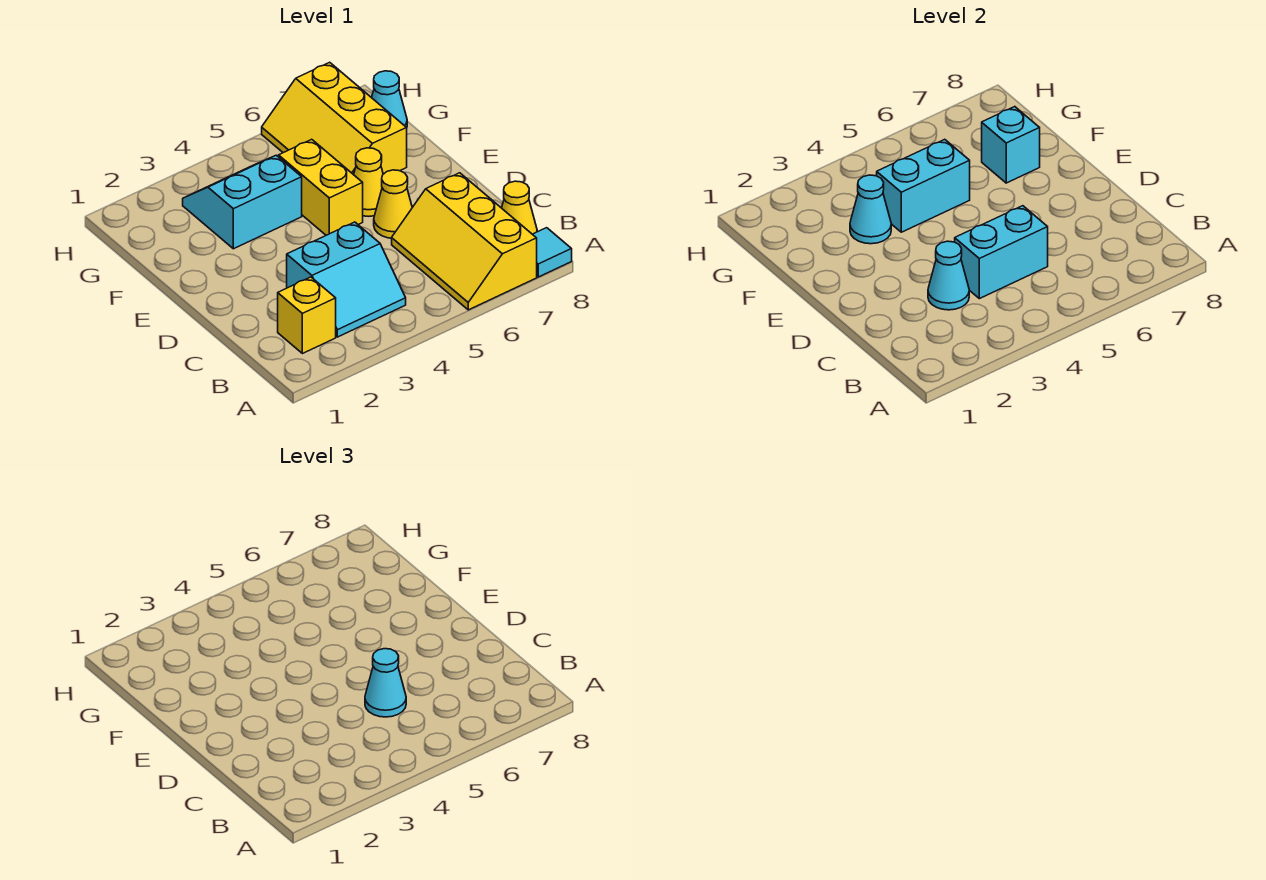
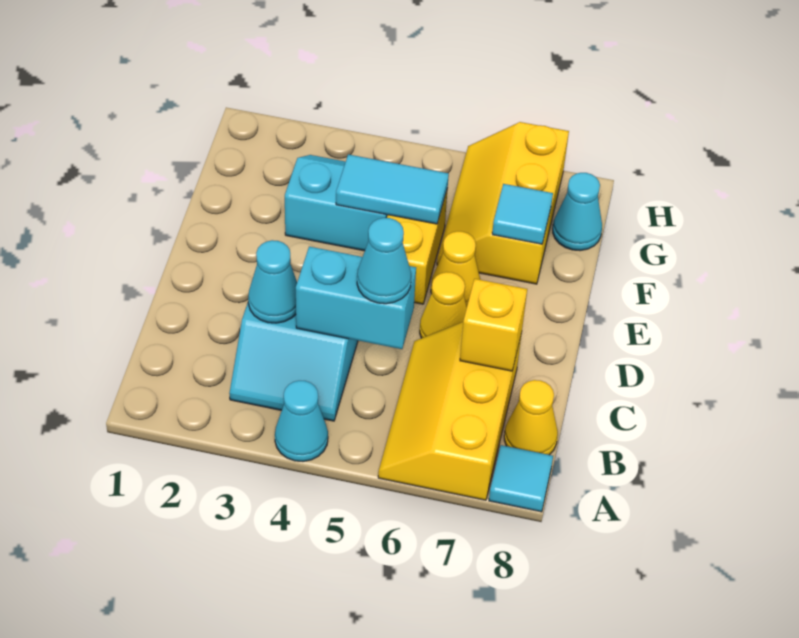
yellow 1x1 brick [278,277,336,354] -> yellow 1x1 brick moved to [460,279,527,371]
cyan 1x1 cone [850,175,891,244] -> cyan 1x1 cone moved to [275,381,328,461]
cyan 1x2 brick [877,139,970,232] -> cyan 1x2 tile [336,154,449,224]
cyan 1x1 brick [982,107,1040,183] -> cyan 1x1 tile [492,184,553,244]

